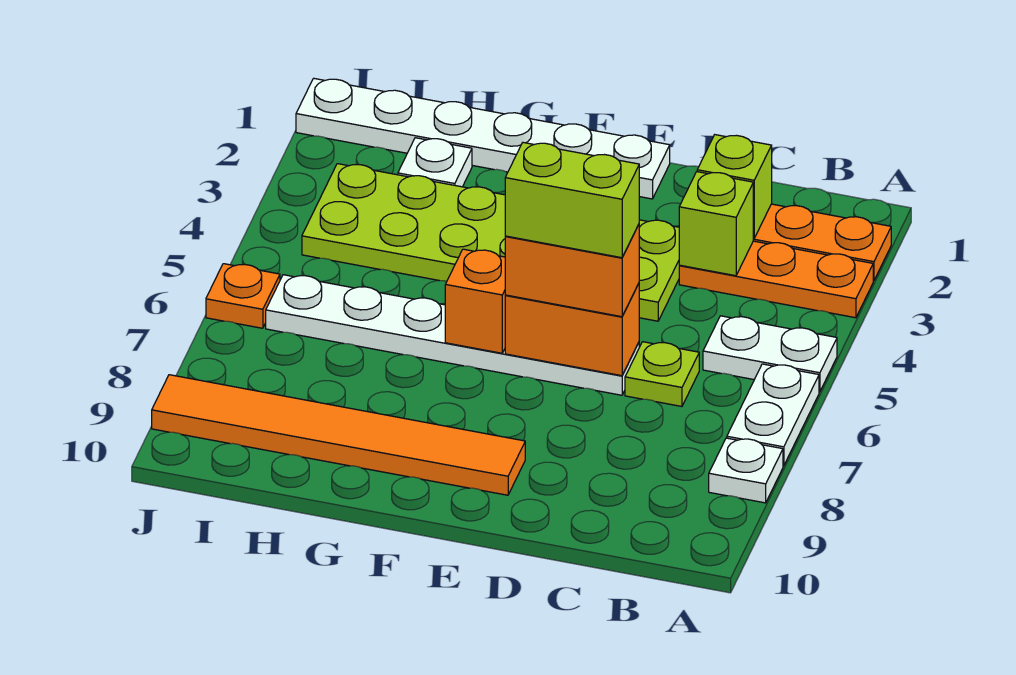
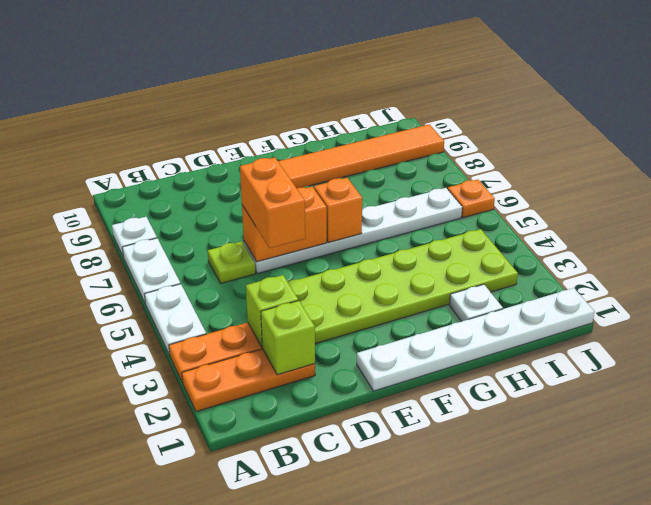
white 1x2 plate [703,316,837,392] -> white 1x2 plate turned to [145,284,206,355]
orange 1x2 brick [505,225,639,317] -> orange 1x2 brick turned to [240,158,305,248]
lime 1x2 brick [505,143,639,258] -> none

